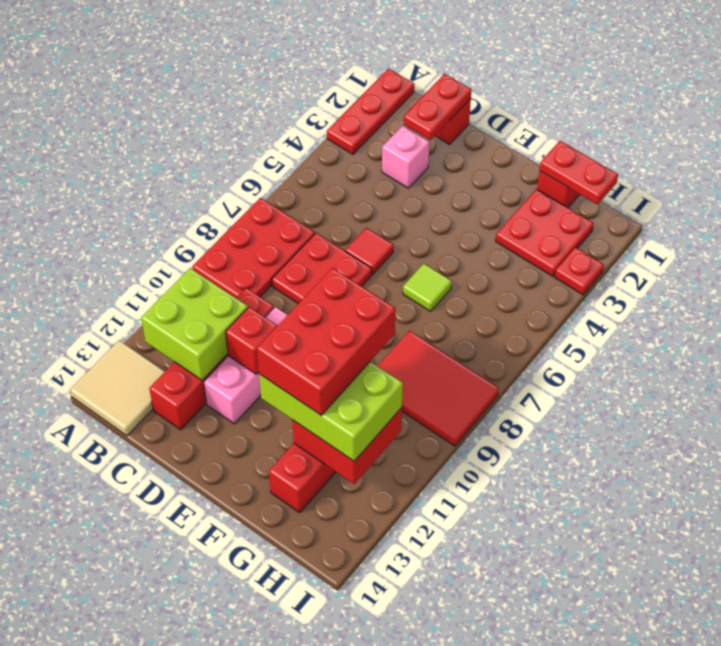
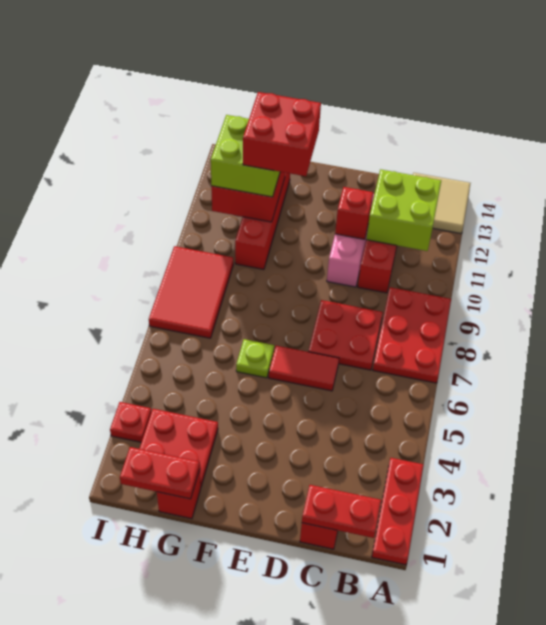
red 1x2 plate [404,74,471,140] -> red 1x2 plate turned to [302,485,381,538]
pink 1x1 brick [382,126,429,188] -> none
red 1x1 tile [345,228,393,275] -> red 1x2 tile [269,346,339,391]
lime 1x1 tile [403,264,452,311] -> lime 1x1 plate [236,339,274,378]
red 2x3 brick [257,268,396,415] -> red 2x2 brick [243,92,321,176]
lime 2x3 brick [259,362,403,461] -> lime 2x2 brick [211,115,280,197]
red 2x3 tile [378,331,499,446] -> red 2x3 tile turned to [149,246,233,338]

